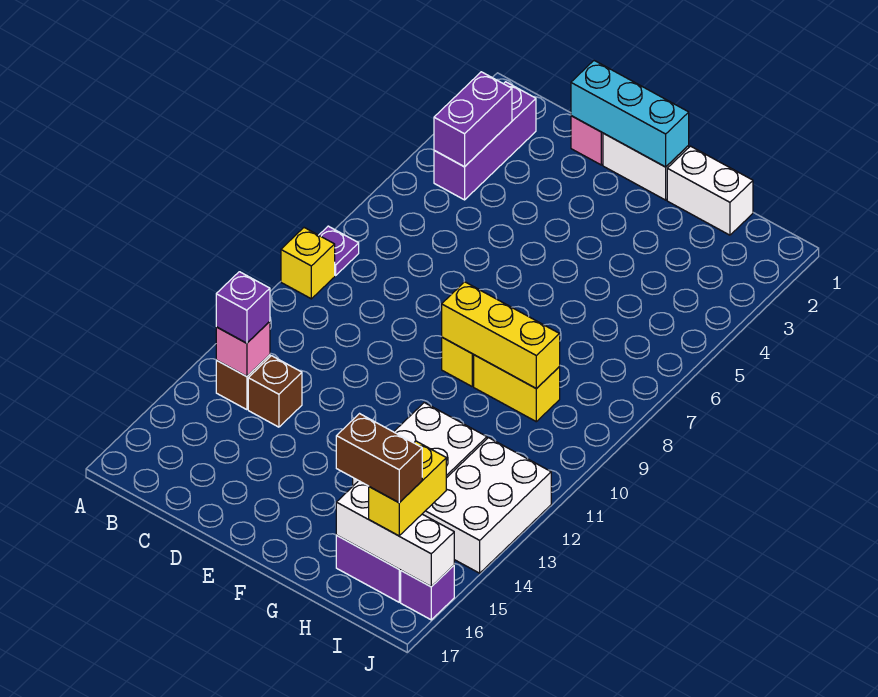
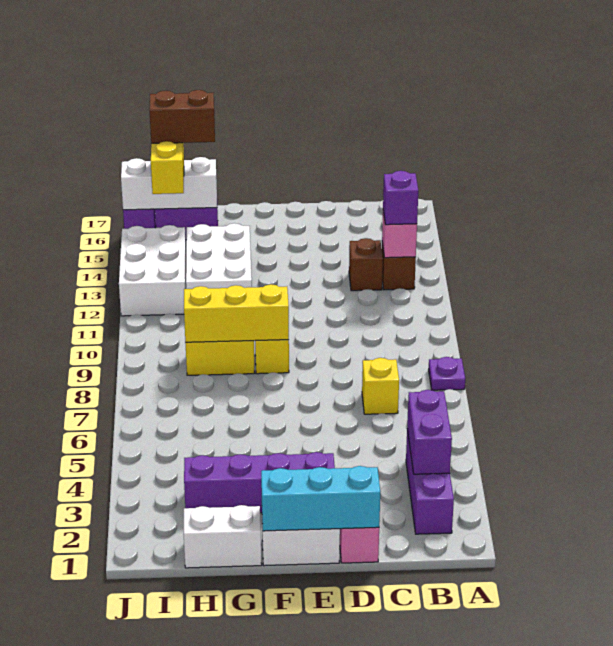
yellow 1x1 brick [281,228,335,299] -> yellow 1x1 brick moved to [362,358,399,414]
none -> purple 1x4 brick [184,452,335,513]

